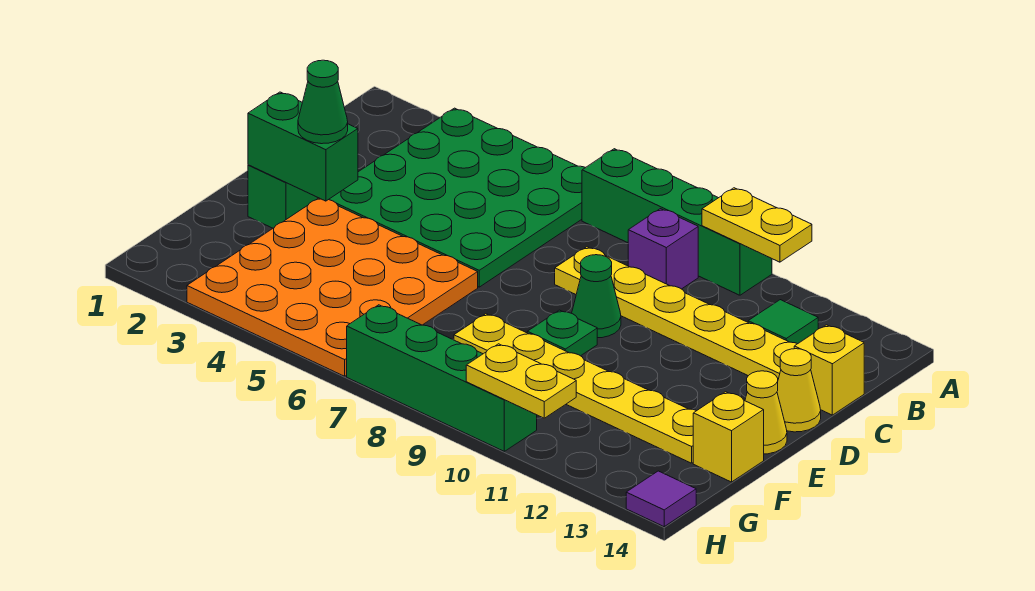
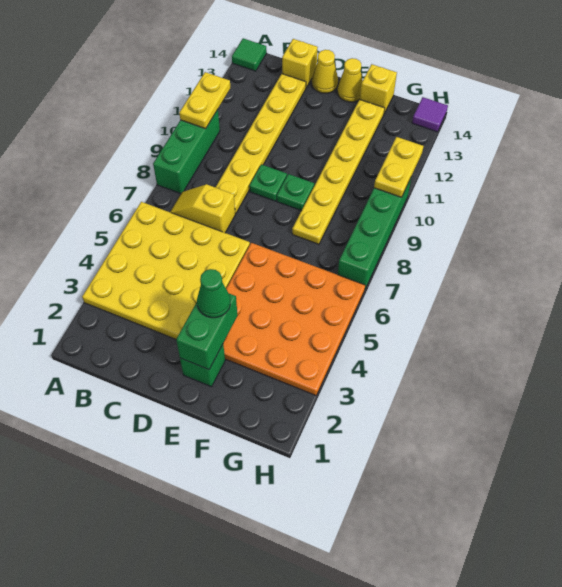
green 4x4 plate [329,108,585,287] -> yellow 4x4 plate [82,202,250,339]
green 1x4 brick [582,149,772,295] -> green 1x3 brick [153,110,220,194]
none -> yellow 1x2 slope [170,184,235,233]
purple 1x1 brick [628,209,698,289] -> none
green 1x1 tile [748,300,818,344] -> green 1x1 tile moved to [232,38,267,71]
green 1x1 cone [572,255,621,338] -> green 1x1 plate [249,164,287,201]

